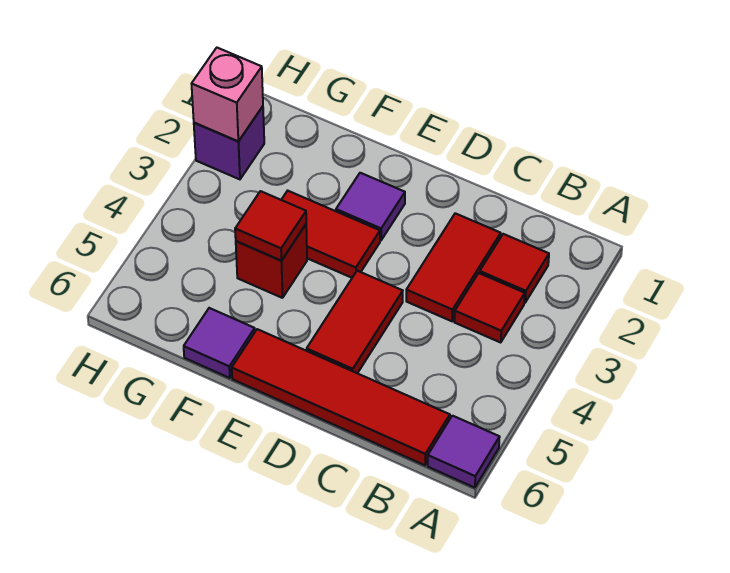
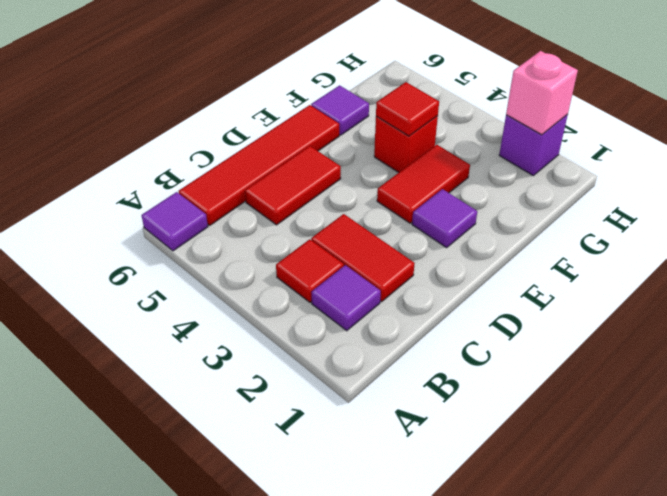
red 1x1 tile [480,234,549,303] -> purple 1x1 tile [311,265,381,331]
red 1x2 tile [307,271,403,373] -> red 1x2 tile turned to [245,146,341,225]

